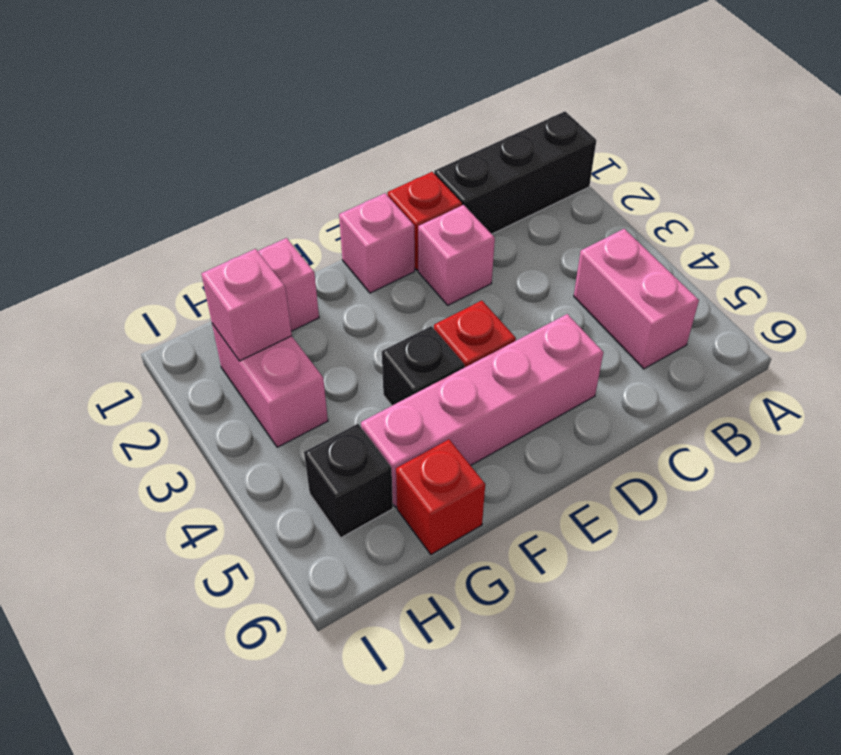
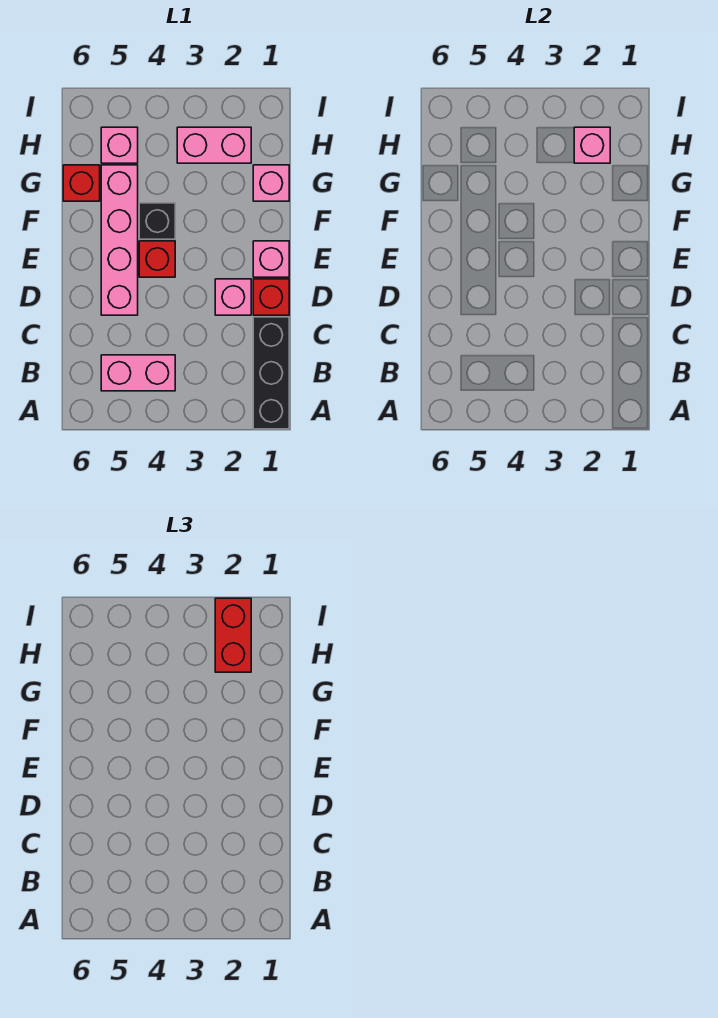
none -> red 1x2 brick [215,598,251,672]
black 1x1 brick [304,424,393,538] -> pink 1x1 brick [101,127,138,163]

